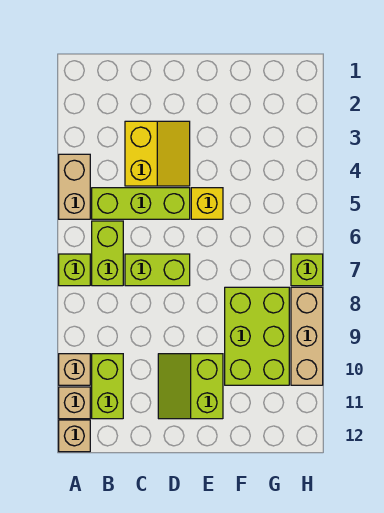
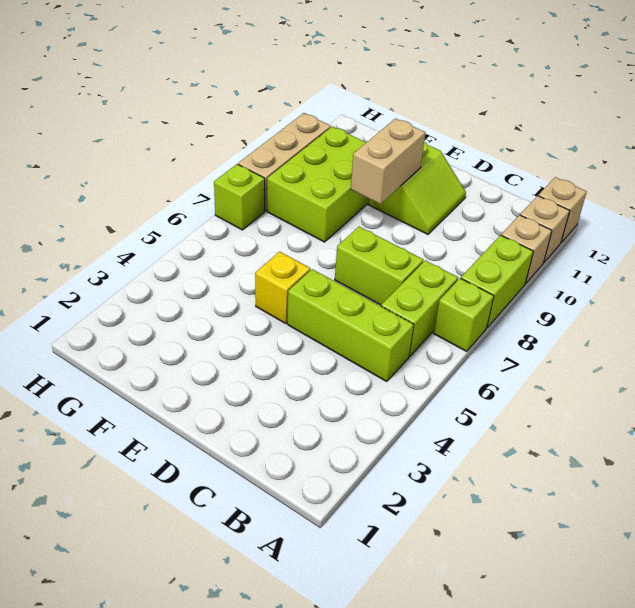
tan 1x2 brick [59,154,90,219] -> tan 1x2 brick moved to [351,119,425,204]
lime 1x2 brick [92,354,123,419] -> lime 1x2 brick moved to [461,235,533,328]
yellow 2x2 slope [125,121,190,186] -> none

